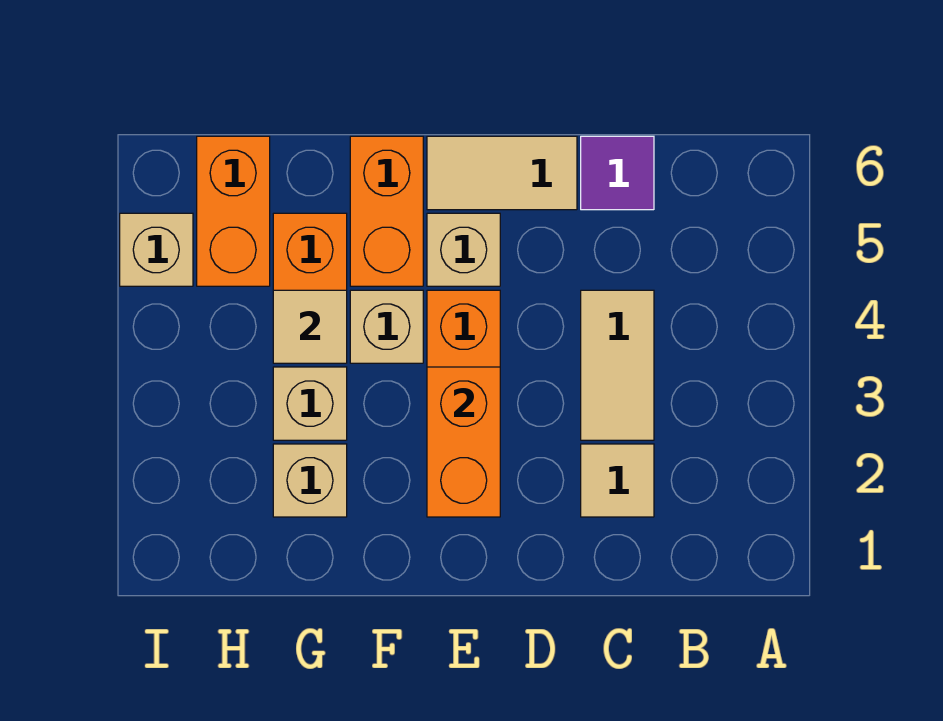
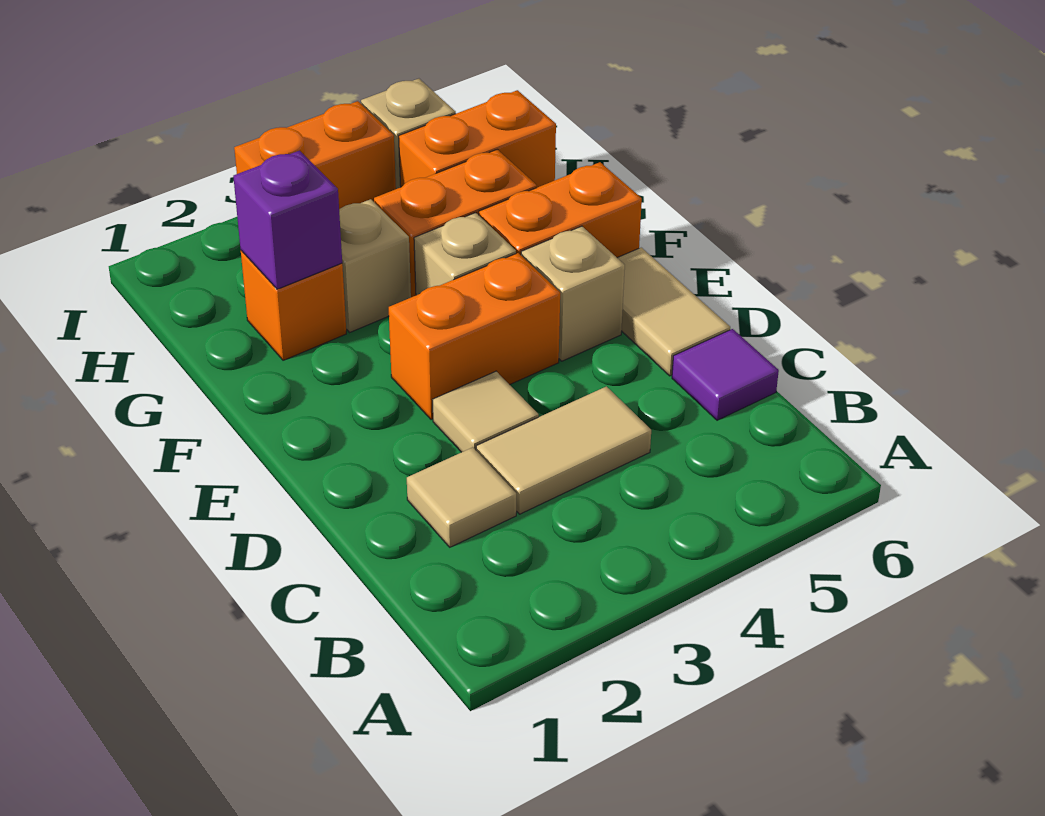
orange 1x2 brick [427,367,500,517] -> orange 1x2 brick moved to [234,101,396,209]
tan 1x1 brick [273,444,347,517] -> orange 1x1 brick [241,251,346,360]
none -> purple 1x1 brick [233,151,342,289]
tan 1x1 tile [273,290,347,363] -> tan 1x1 tile moved to [433,371,539,452]

